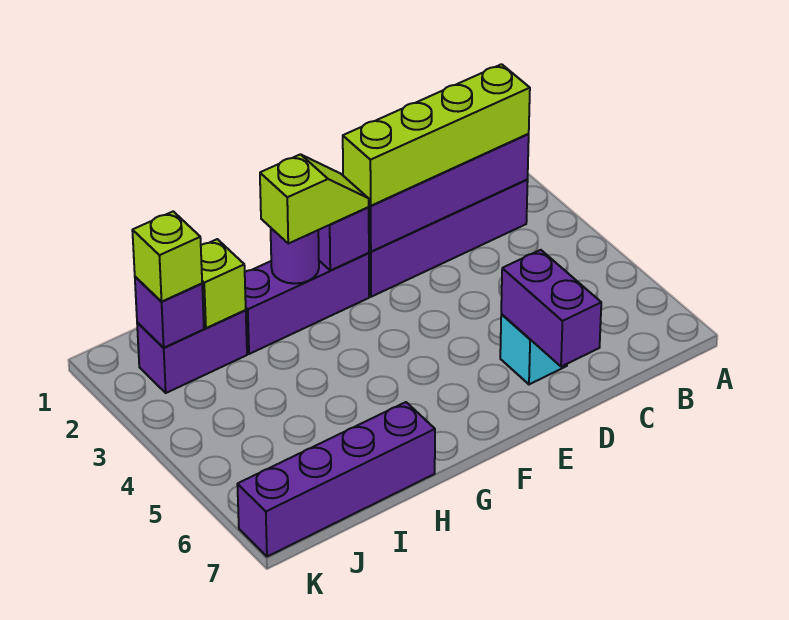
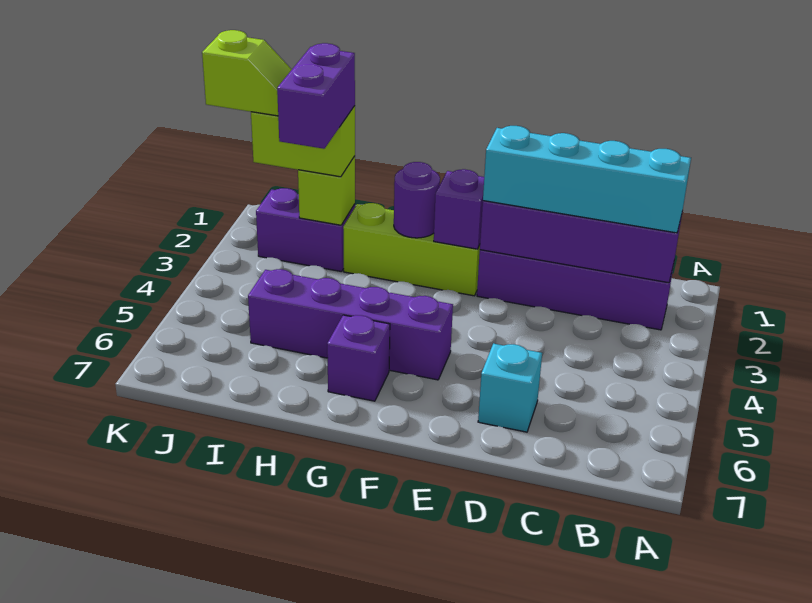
lime 1x4 brick [343,64,530,206] -> cyan 1x4 brick [483,126,691,233]
purple 1x2 brick [501,250,601,367] -> purple 1x2 brick moved to [277,43,355,149]
purple 1x3 brick [245,253,369,354] -> lime 1x3 brick [343,203,480,296]
lime 1x2 slope [260,154,369,244] -> lime 1x2 slope moved to [202,30,292,116]
purple 1x4 brick [237,402,435,557] -> purple 1x4 brick moved to [248,269,453,380]
purple 1x1 brick [135,277,204,348] -> purple 1x1 brick moved to [327,315,390,401]
lime 1x1 brick [132,211,202,301] -> lime 1x2 brick [251,106,355,177]

